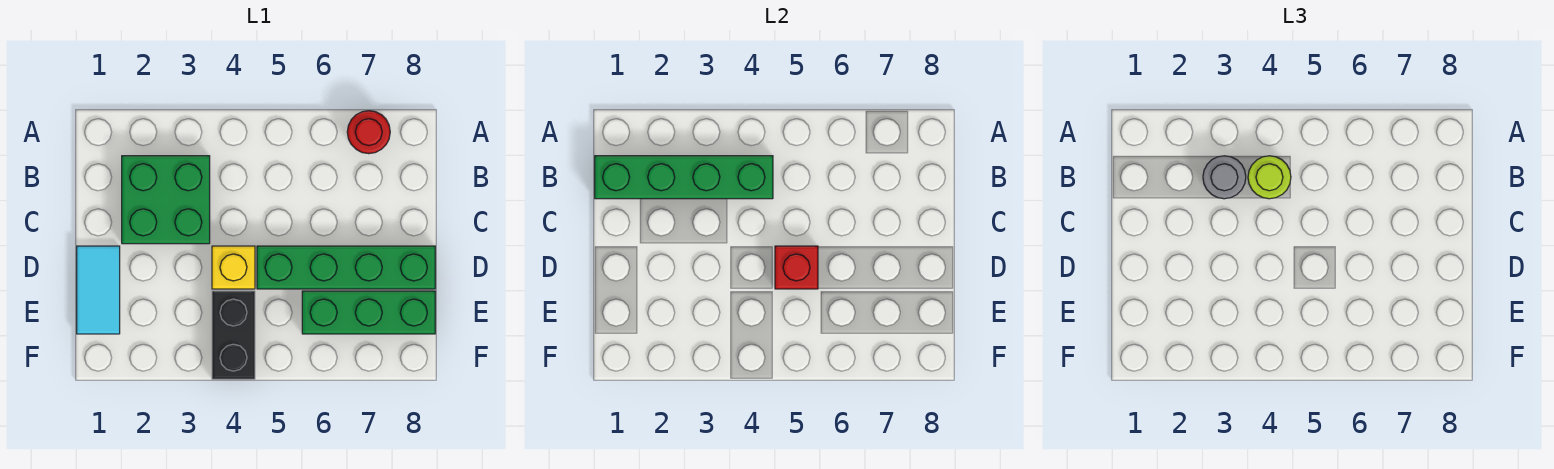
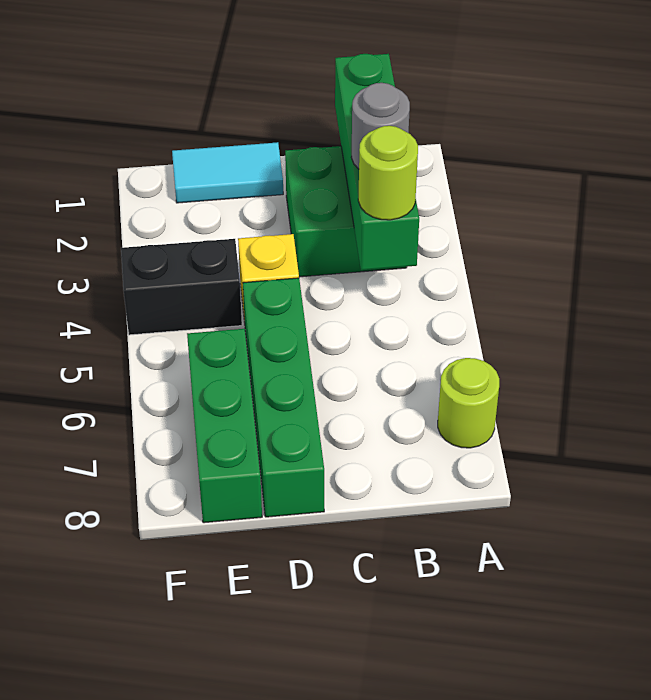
red 1x1 round brick [347,111,390,154] -> lime 1x1 round brick [438,358,499,448]
red 1x1 brick [775,246,818,289] -> none

